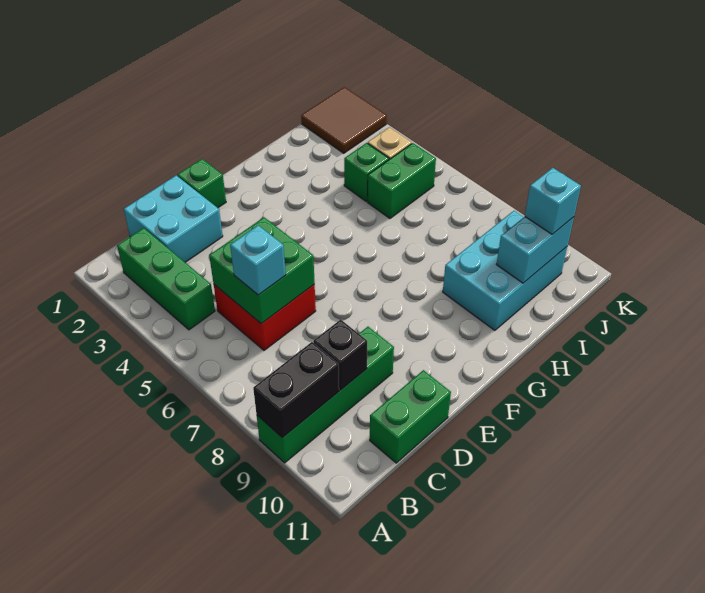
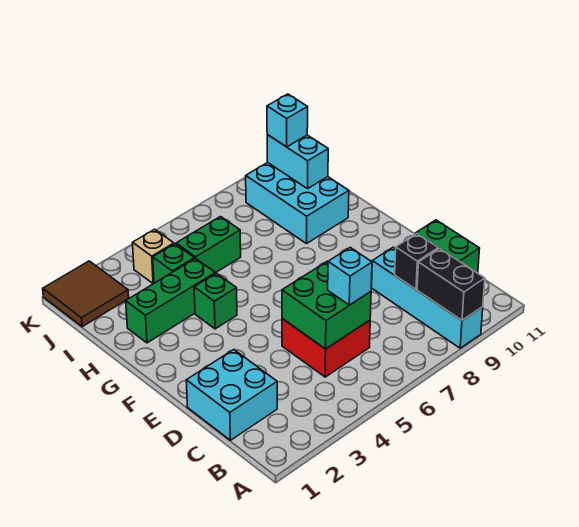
green 1x4 brick [257,327,394,463] -> cyan 1x4 brick [372,247,483,348]
green 1x3 brick [117,228,215,330] -> green 1x3 brick moved to [126,258,215,343]
green 1x1 brick [178,159,226,208] -> green 1x1 brick moved to [194,273,237,329]
green 1x2 brick [368,143,436,218] -> green 1x2 brick turned to [176,217,241,273]

